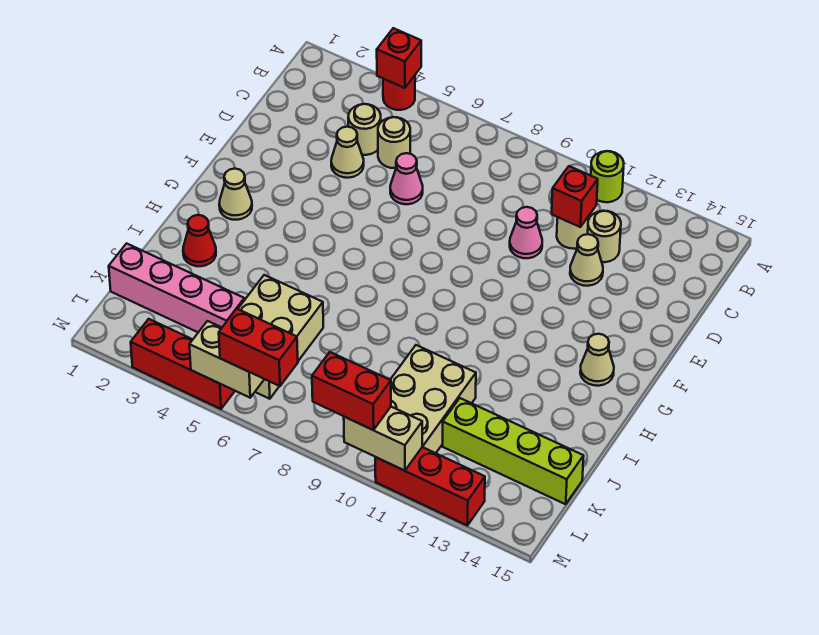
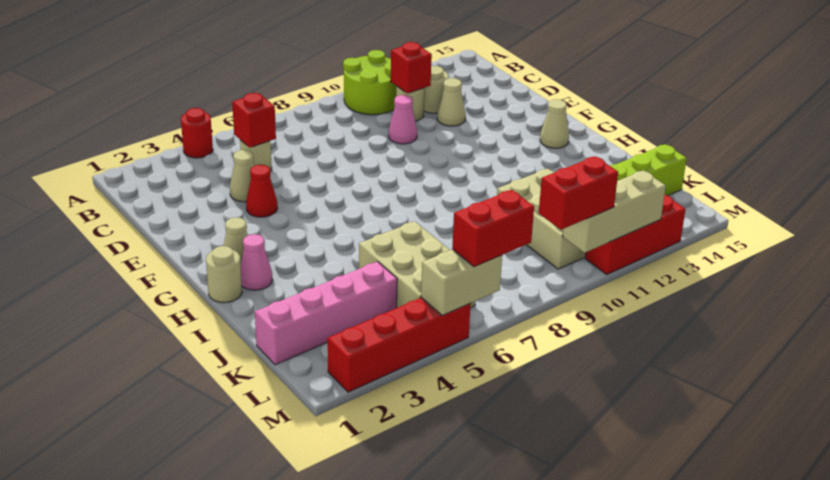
red 1x1 brick [377,28,421,88] -> red 1x1 brick moved to [232,93,276,148]
lime 1x1 round brick [591,151,624,202] -> lime 2x2 round brick [343,50,396,115]
tan 1x1 round brick [348,104,381,155] -> tan 1x1 round brick moved to [206,246,242,303]
pink 1x1 cone [390,153,423,204] -> pink 1x1 cone moved to [241,234,272,290]
red 1x1 cone [183,215,216,266] -> red 1x1 cone moved to [246,165,278,217]
red 1x3 brick [131,319,235,409] -> red 1x4 brick [328,298,471,392]
tan 1x2 brick [344,407,422,471] -> tan 1x3 brick [563,171,666,253]

